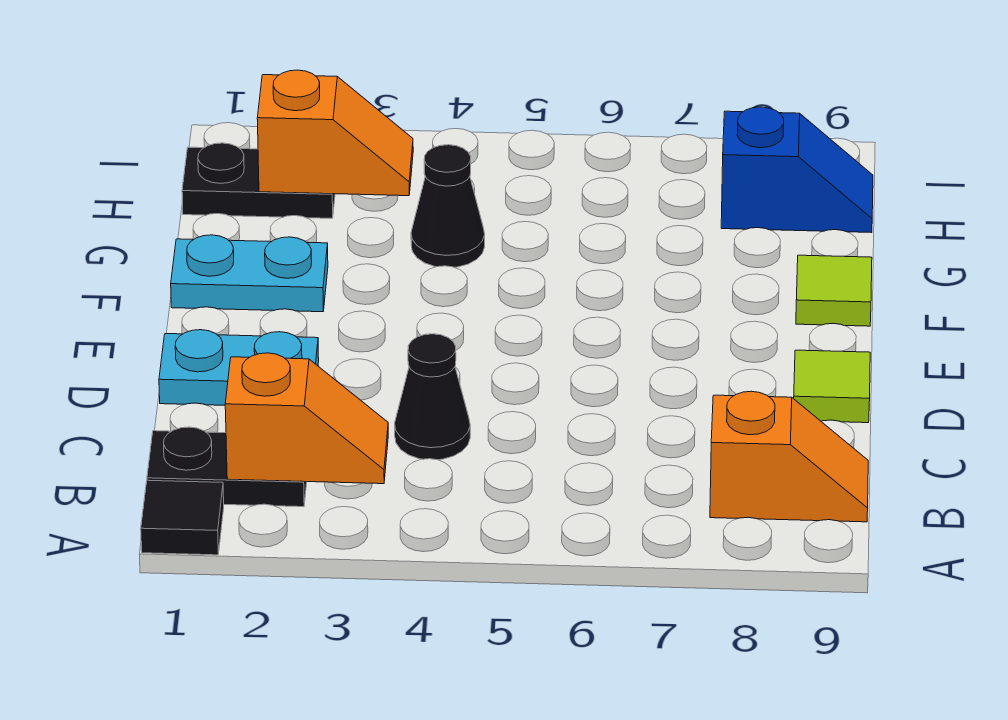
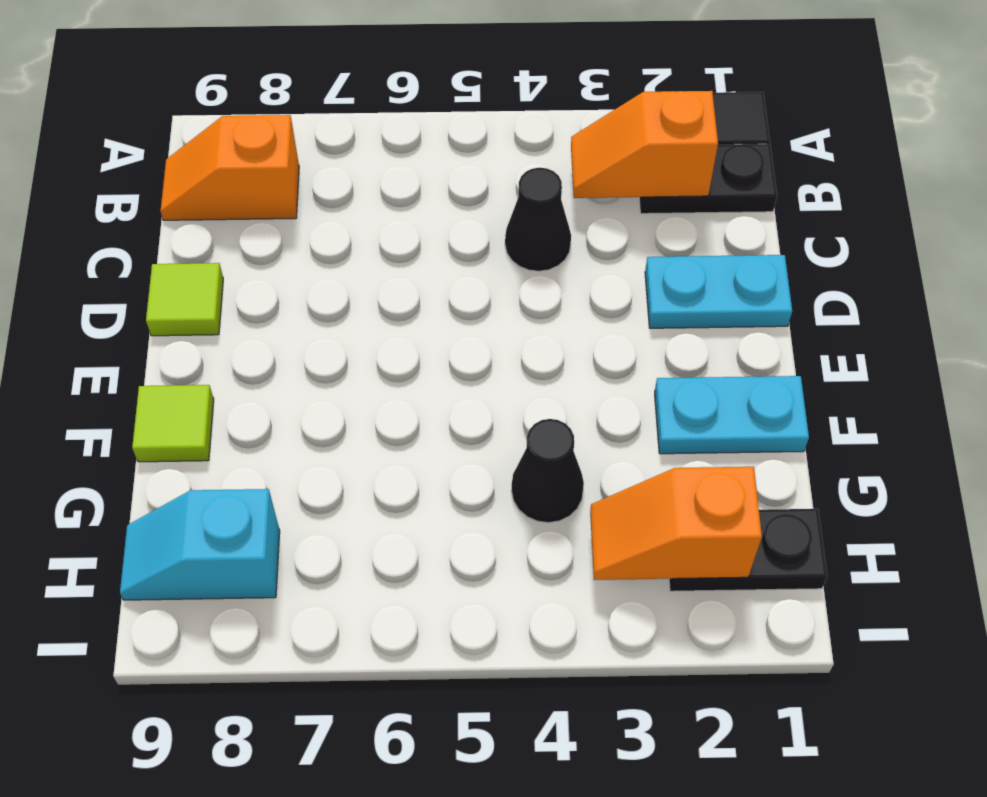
blue 1x2 slope [721,107,873,233] -> cyan 1x2 slope [120,489,280,600]

